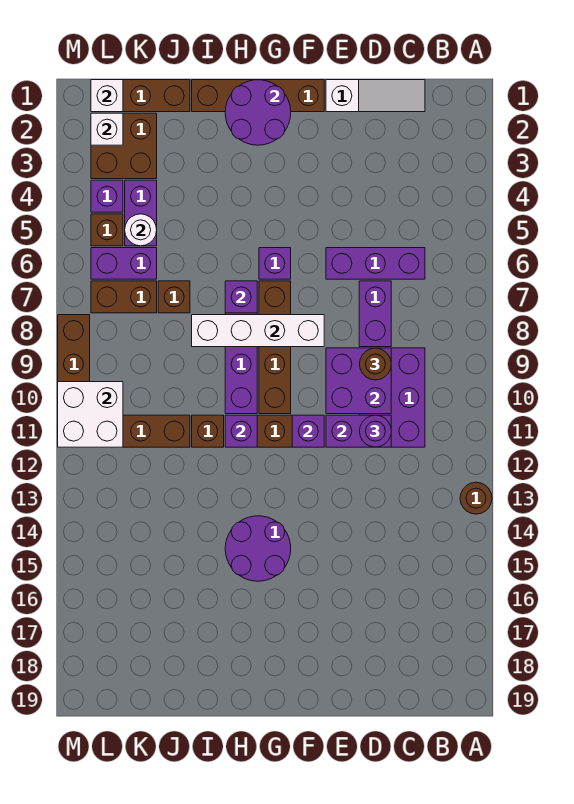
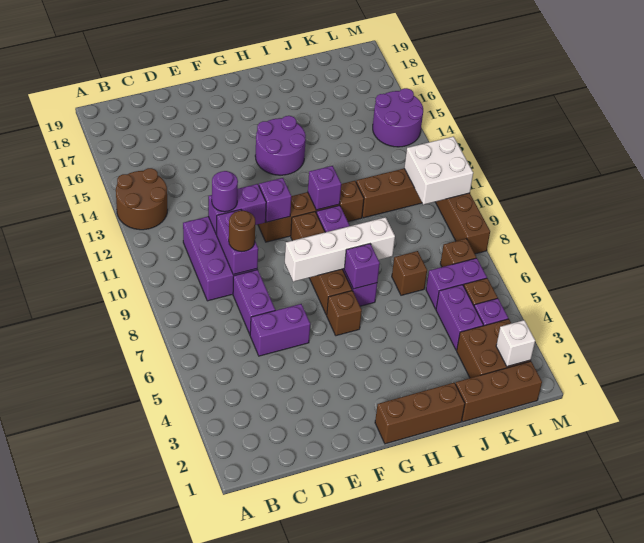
brown 1x1 round brick [460,482,492,514] -> brown 2x2 round brick [116,168,168,230]
white 1x3 slope [326,80,425,112] -> none
purple 1x3 brick [326,248,425,279] -> purple 1x2 brick [250,304,310,356]
purple 2x2 brick [326,348,391,414] -> purple 1x2 brick [216,210,258,275]
brown 1x4 brick [192,80,324,112] -> brown 1x3 brick [375,383,465,444]
purple 2x2 round brick [225,80,291,145] -> purple 2x2 round brick moved to [373,88,423,147]
purple 1x1 brick [259,248,291,279] -> brown 1x1 brick [327,291,362,336]
white 1x1 round brick [125,214,157,246] -> none
brown 1x2 brick [91,281,157,313] -> brown 1x1 brick [440,239,476,267]
white 1x1 brick [91,80,123,112] -> none

